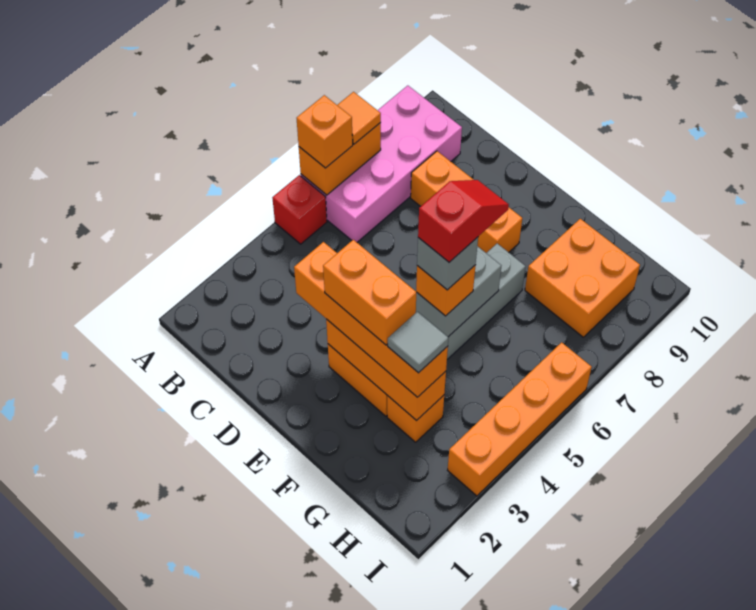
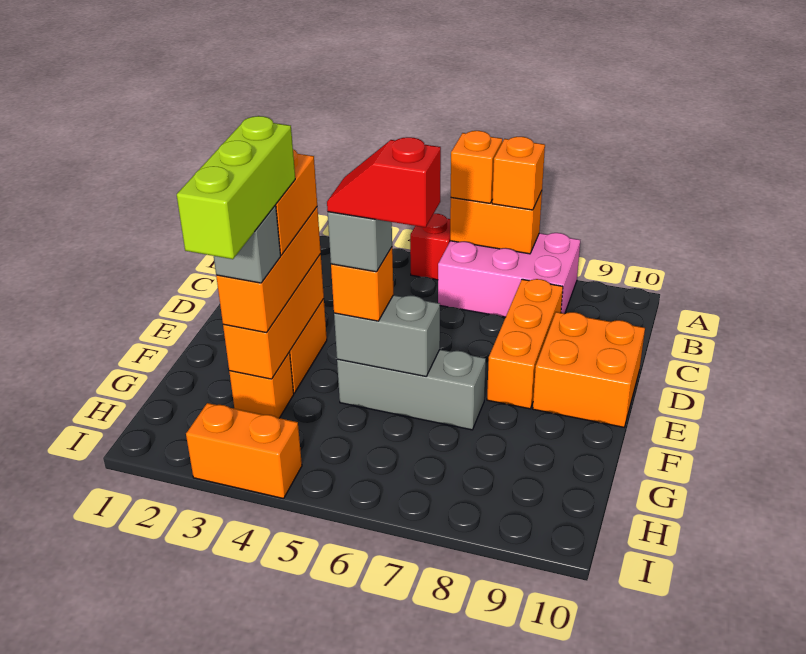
pink 2x4 brick [301,86,462,242] -> pink 2x3 brick [438,233,580,317]
orange 1x1 tile [337,92,381,144] -> orange 1x1 brick [492,137,545,210]
orange 1x4 brick [294,242,448,397] -> orange 1x3 brick [216,207,321,333]
none -> lime 1x3 brick [177,116,295,259]
red 1x2 slope [418,180,509,262] -> red 1x2 slope turned to [327,137,441,227]
grey 1x1 tile [388,312,448,373] -> grey 1x1 brick [214,206,281,283]
orange 2x2 brick [525,219,640,337] -> orange 2x2 brick moved to [533,312,645,427]
orange 1x4 brick [448,342,592,496] -> orange 1x2 brick [186,403,302,499]

